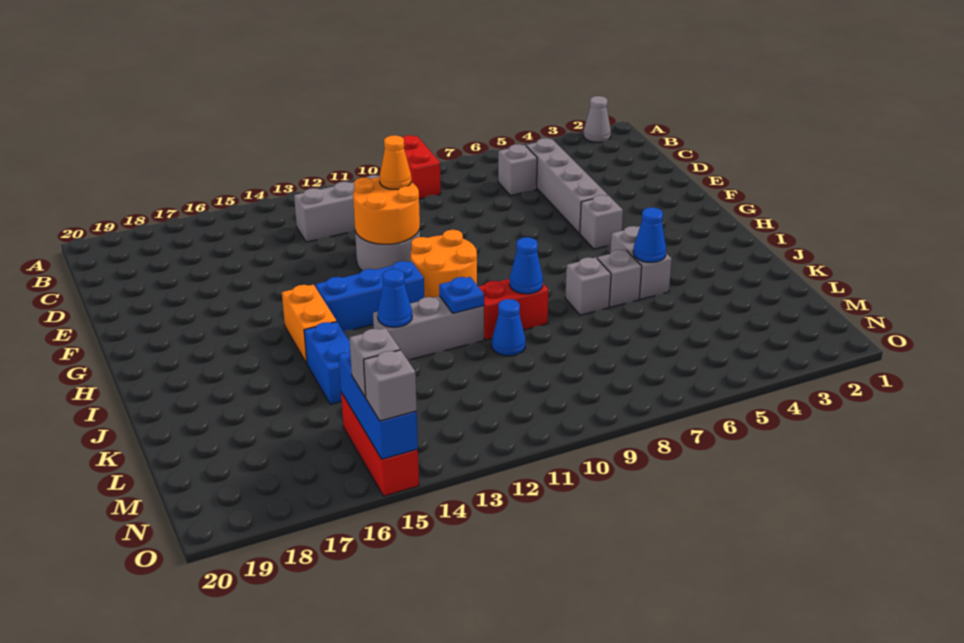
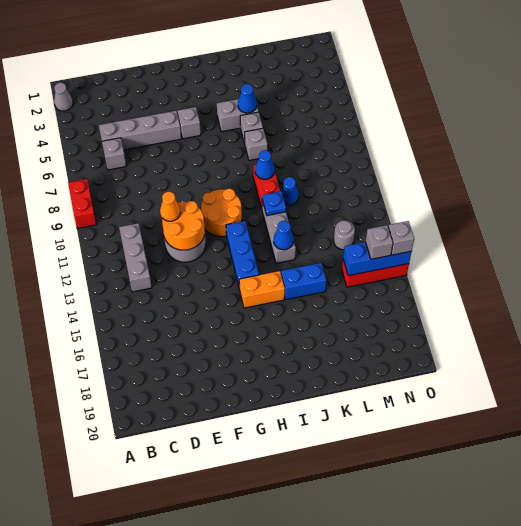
red 1x2 brick [402,135,441,199] -> red 1x2 brick turned to [68,179,96,229]
none -> grey 1x1 round brick [334,220,355,250]

